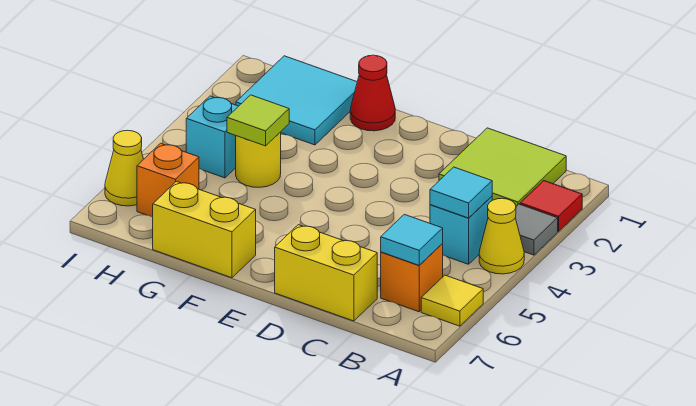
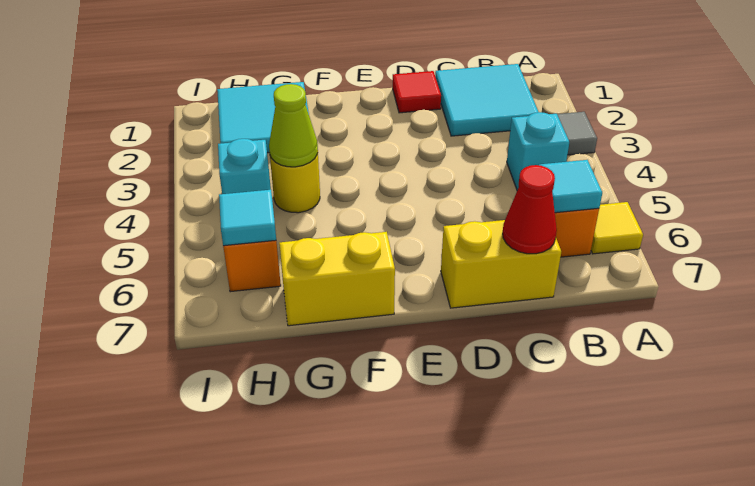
red 1x1 tile [520,181,582,231] -> red 1x1 tile moved to [393,71,441,113]
yellow 1x1 cone [479,198,524,274] -> none
lime 2x2 tile [439,128,566,206] -> cyan 2x2 tile [435,64,538,136]
cyan 1x1 tile [430,167,492,218] -> cyan 1x1 tile moved to [219,190,276,246]
red 1x1 cone [350,55,395,131] -> red 1x1 cone moved to [503,165,557,254]
lime 1x1 tile [227,95,289,146] -> lime 1x1 cone [269,84,318,167]
yellow 1x1 cone [105,130,143,206] -> none

